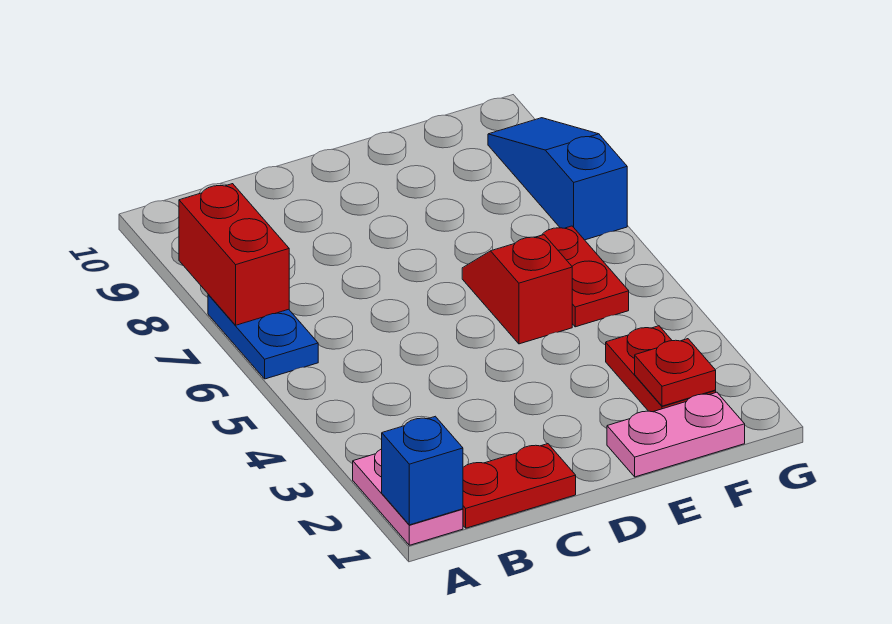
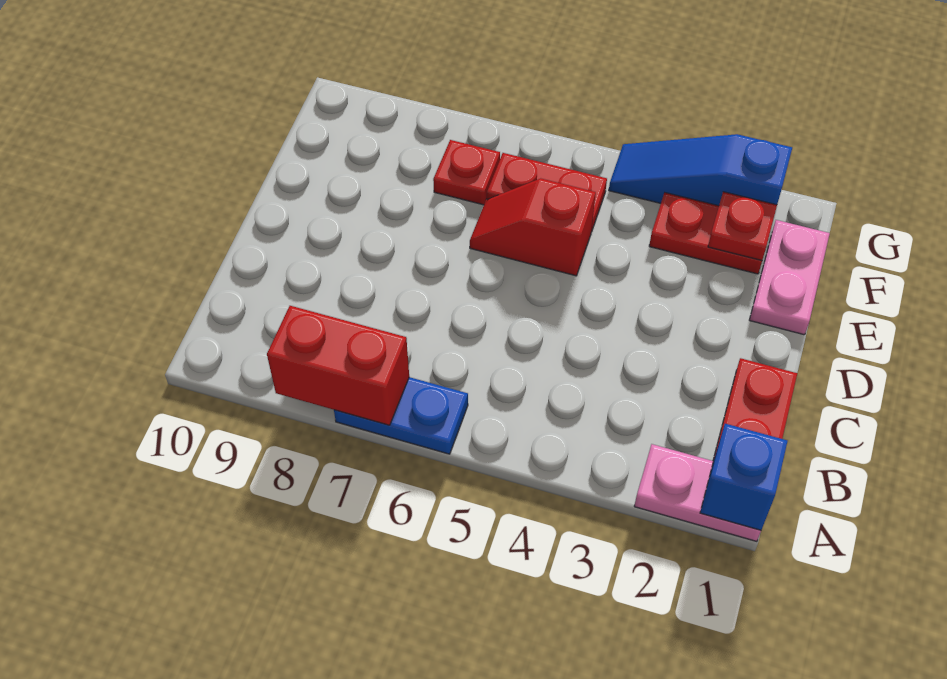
none -> red 1x1 plate [433,140,500,205]
blue 1x3 slope [488,118,627,240] -> blue 1x3 slope moved to [609,134,792,206]

